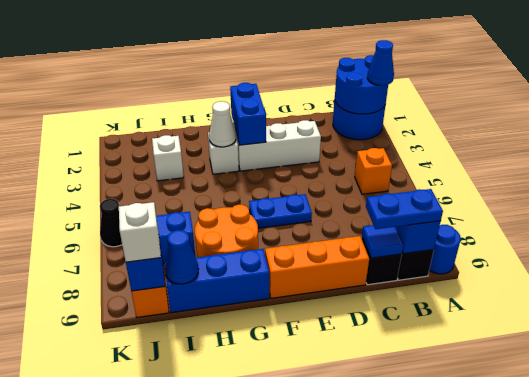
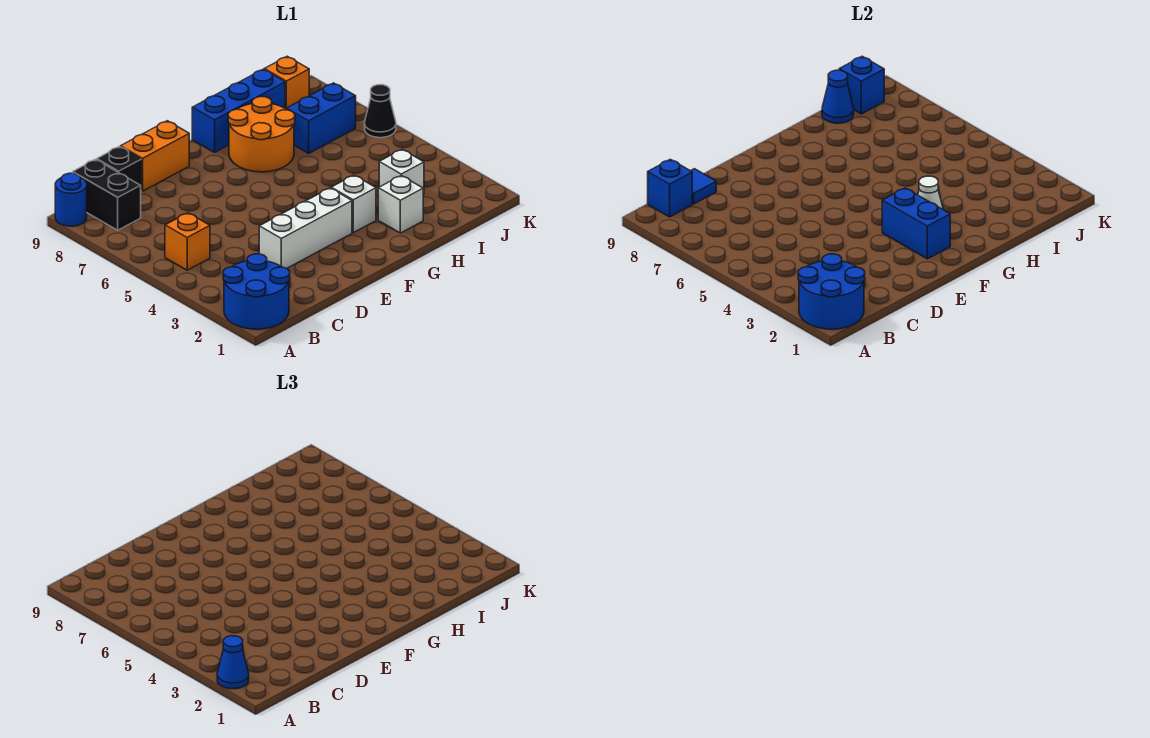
blue 1x2 plate [366,189,443,229] -> none
orange 1x3 brick [265,236,369,298] -> orange 1x2 brick [121,121,189,191]
blue 1x2 plate [249,194,312,228] -> none
white 1x1 brick [119,202,161,262] -> white 1x1 brick moved to [378,176,423,233]

